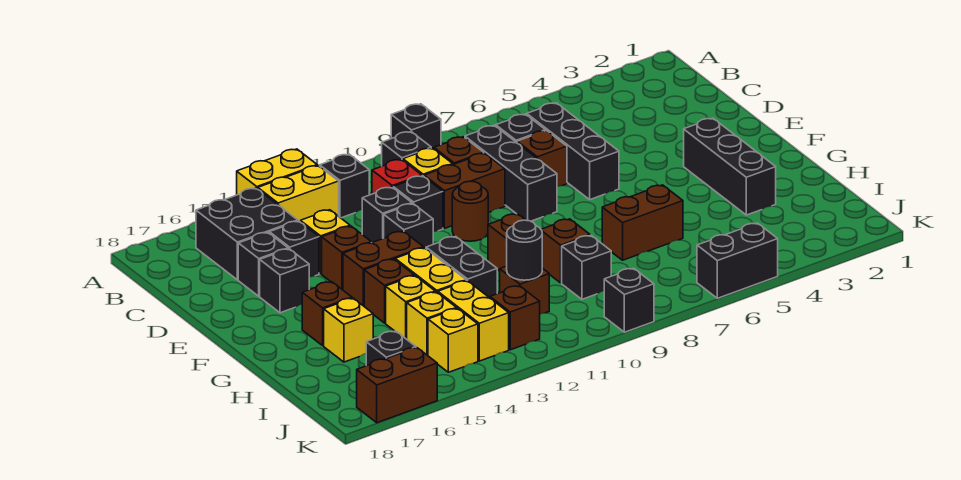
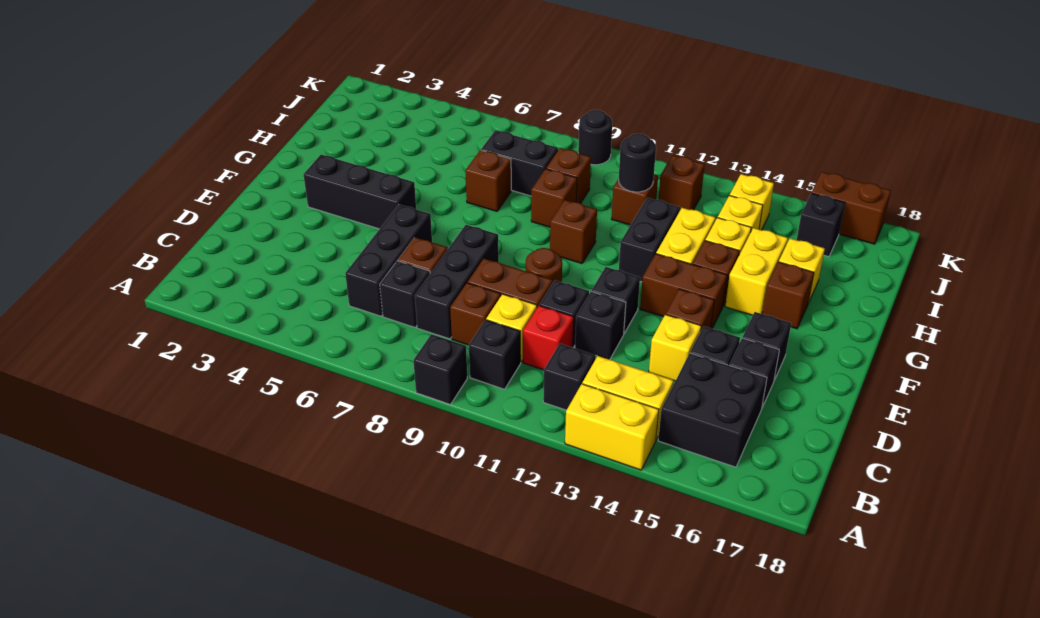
black 1x3 brick [684,118,776,215] -> black 1x3 brick turned to [303,155,416,229]
brown 1x2 brick [602,185,683,260] -> brown 1x1 brick [466,150,511,211]
black 1x1 brick [562,236,611,299] -> brown 1x1 brick [546,148,591,203]
yellow 1x2 brick [438,281,509,361] -> yellow 1x2 brick moved to [725,228,788,315]
black 1x2 brick [697,223,778,298] -> black 1x2 brick moved to [481,130,558,196]
black 1x1 brick [604,268,654,332] -> black 1x1 round brick [578,110,612,165]

